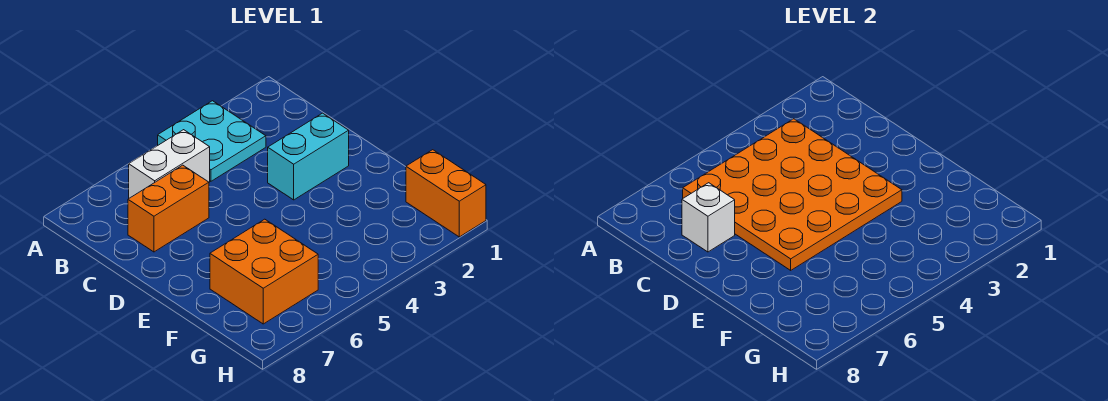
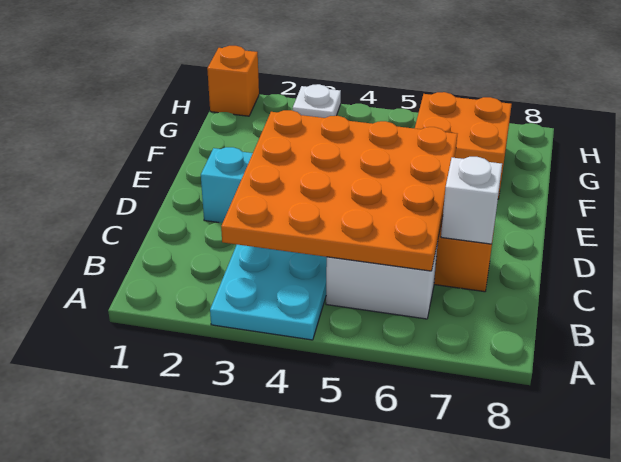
orange 1x2 brick [406,150,486,237] -> orange 1x1 brick [207,46,259,116]
none -> white 1x1 plate [293,84,341,118]

